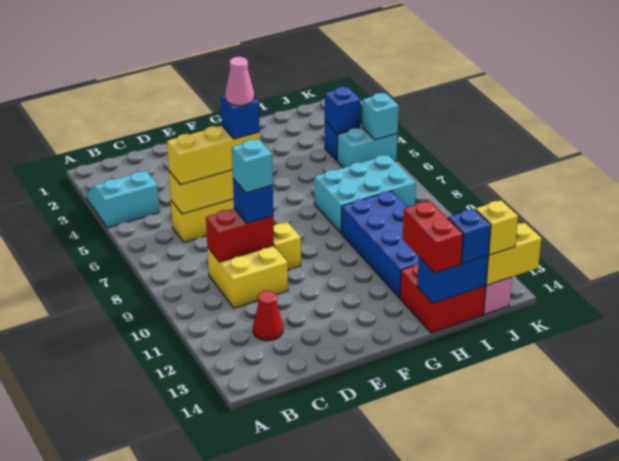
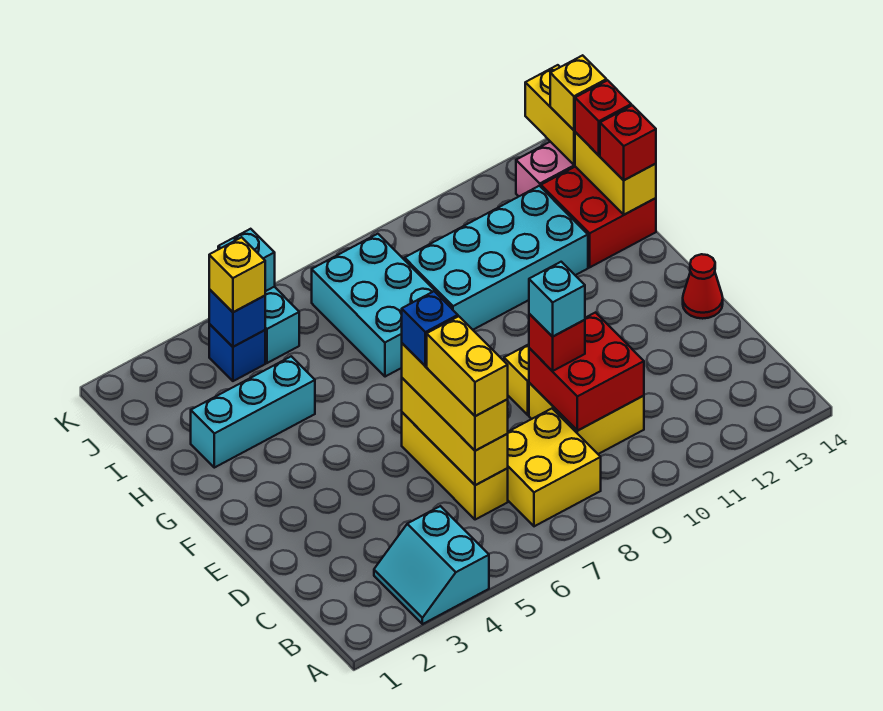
none -> yellow 2x2 brick [507,409,601,526]
none -> yellow 1x2 brick [427,316,508,416]
red 1x2 brick [206,209,274,262] -> red 2x2 brick [529,313,644,431]
red 1x1 cone [253,290,283,341] -> red 1x1 cone moved to [683,254,723,319]
blue 1x1 brick [233,179,273,223] -> red 1x1 brick [529,314,585,371]
pink 1x1 cone [225,57,254,106] -> none
none -> cyan 1x3 brick [191,356,315,468]
blue 2x4 brick [341,191,419,298] -> cyan 2x4 brick [405,186,588,330]
red 1x2 brick [403,201,463,273] -> red 1x1 brick [600,105,656,180]
blue 1x2 brick [417,256,488,303] -> yellow 1x2 brick [575,132,656,215]
blue 1x1 brick [448,209,491,264] -> red 1x1 brick [575,80,631,155]
none -> yellow 1x1 brick [209,237,265,312]

